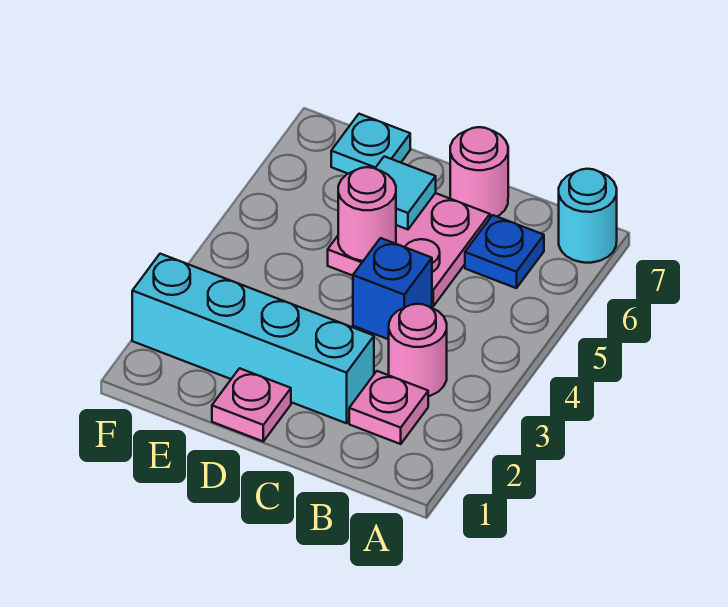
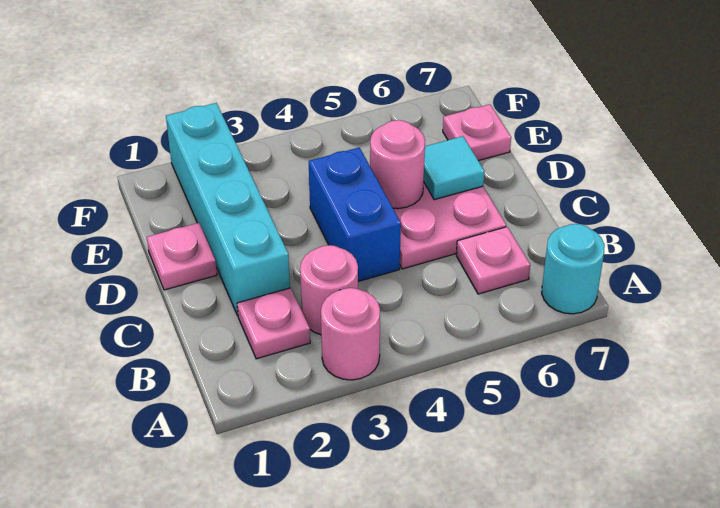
blue 1x1 plate [465,215,544,288] -> pink 1x1 plate [456,227,530,294]
blue 1x1 brick [353,238,432,339] -> blue 1x2 brick [309,147,401,281]
pink 1x1 round brick [450,127,508,218] -> pink 1x1 round brick moved to [321,288,380,380]
cyan 1x1 plate [331,114,410,174] -> pink 1x1 plate [443,104,511,161]

